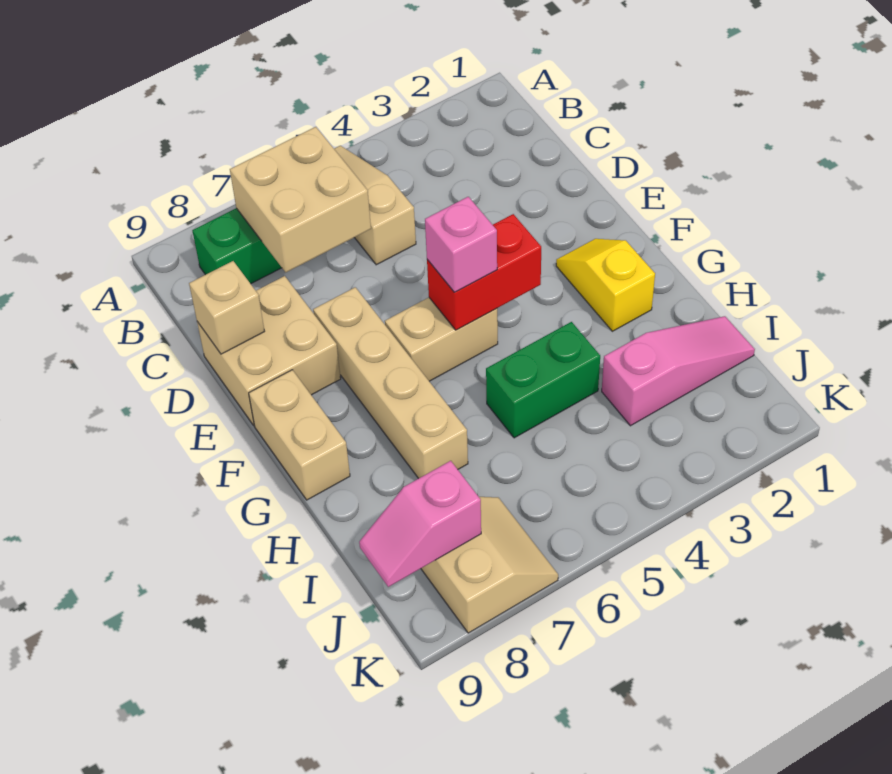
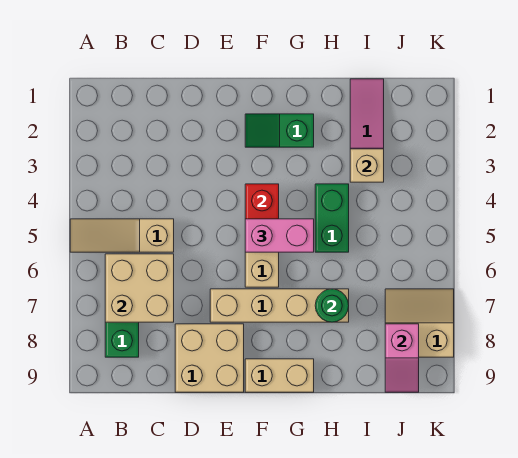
tan 1x1 brick [189,261,265,354] -> tan 1x1 brick moved to [350,149,384,182]
yellow 1x2 slope [556,239,655,331] -> green 1x2 slope [245,114,314,147]
pink 1x1 brick [425,197,497,292] -> pink 1x2 brick [245,219,314,252]
none -> green 1x1 round brick [315,289,349,322]

